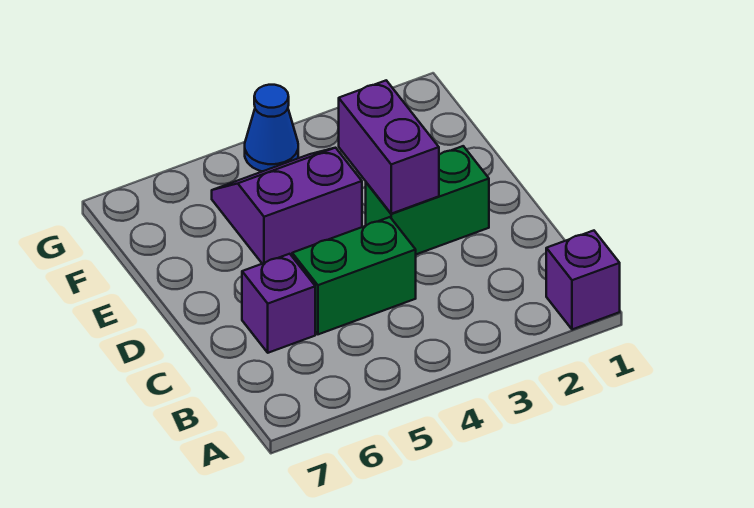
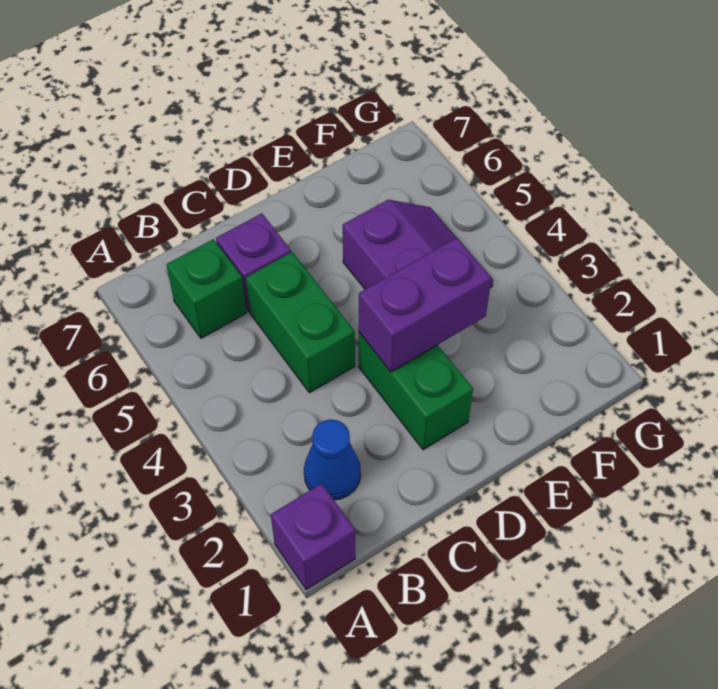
none -> green 1x1 brick [166,239,247,338]
blue 1x1 cone [245,85,298,171] -> blue 1x1 cone moved to [304,420,361,500]

